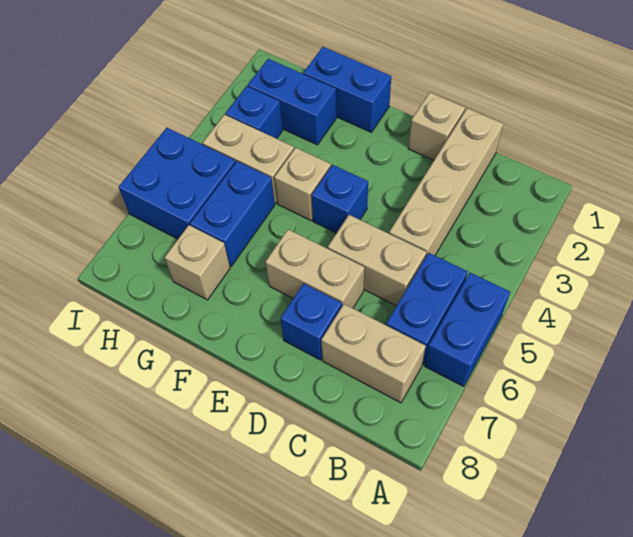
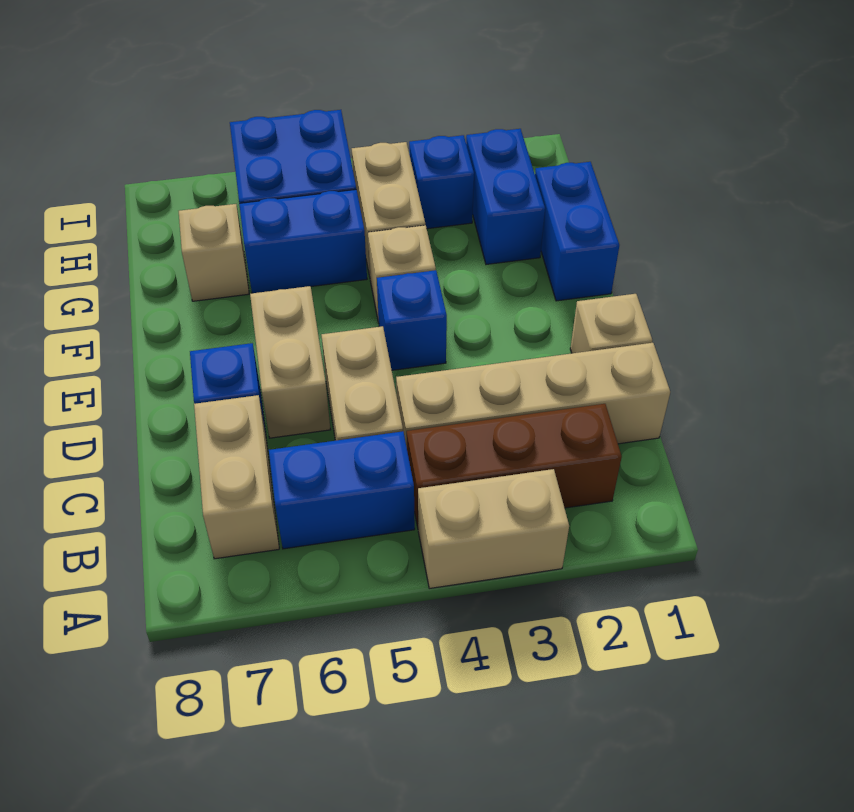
none -> tan 1x2 brick [418,469,569,588]
blue 1x2 brick [425,273,510,387] -> none
none -> brown 1x3 brick [407,404,622,527]

